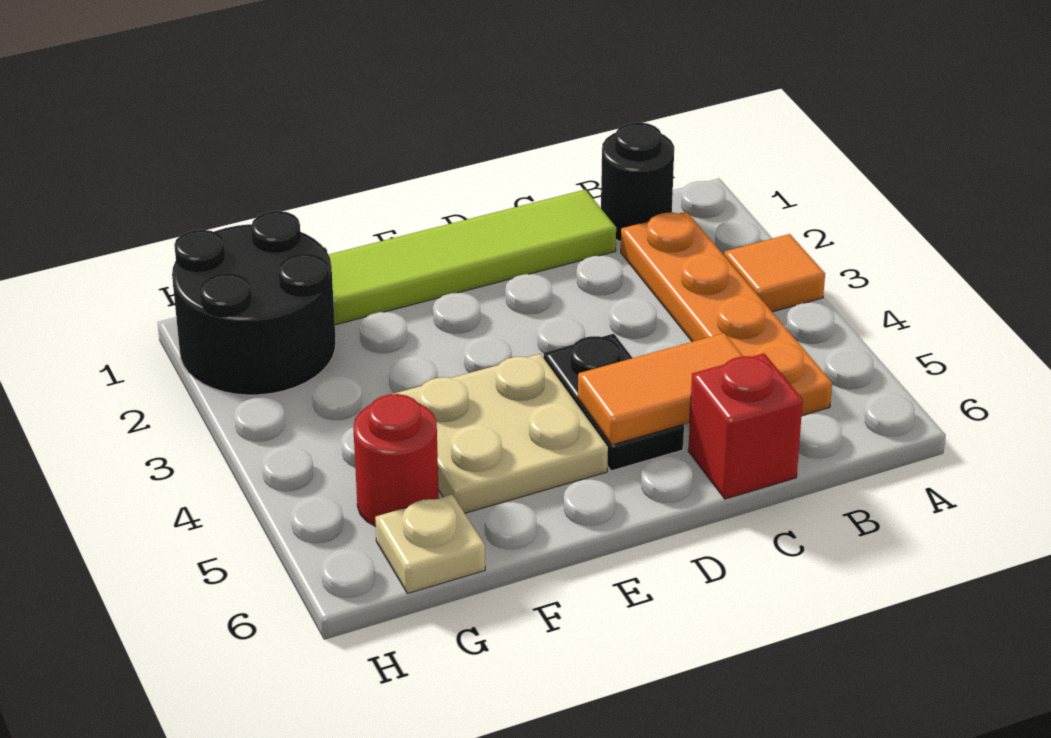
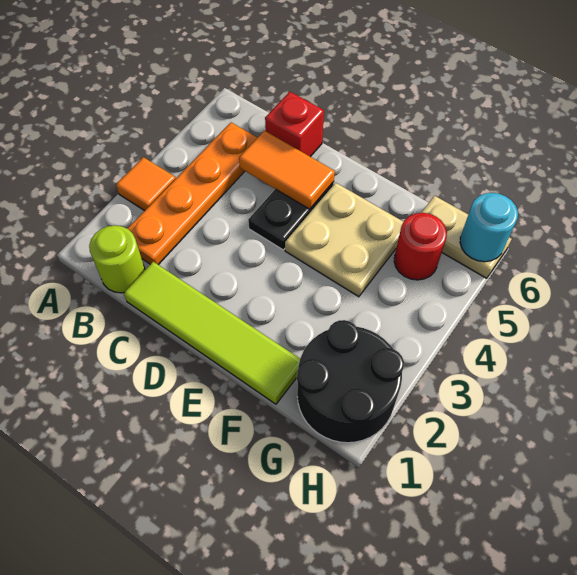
black 1x1 round brick [601,122,674,241] -> lime 1x1 round brick [89,225,145,293]
tan 1x1 plate [375,495,485,594] -> tan 1x2 plate [421,196,511,278]
none -> cyan 1x1 round brick [460,193,518,262]

